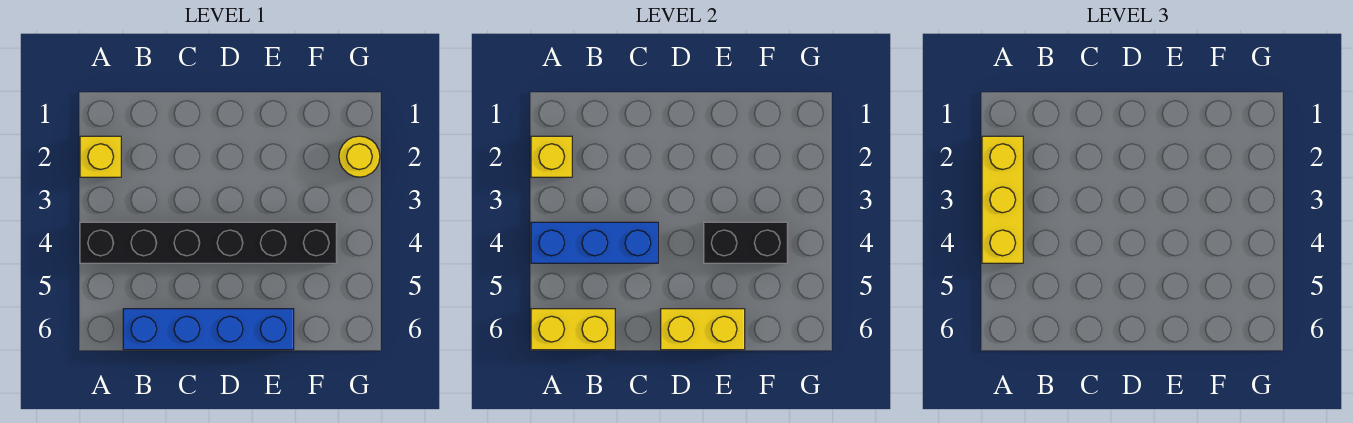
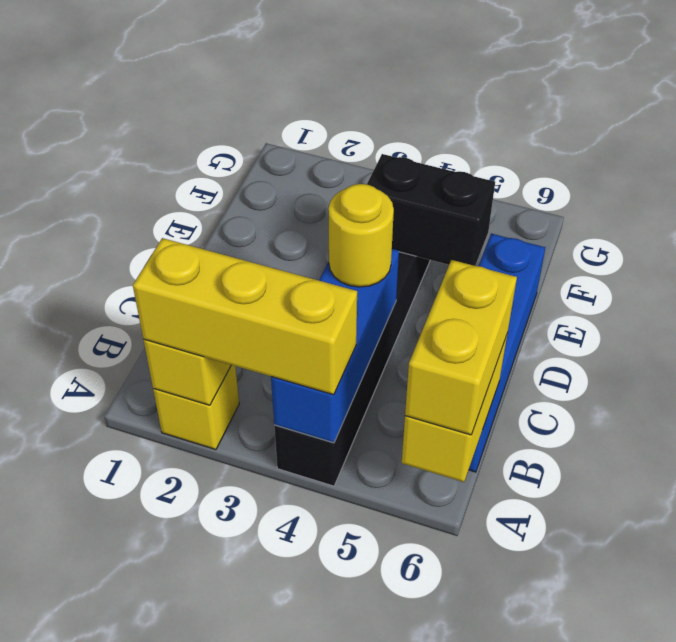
yellow 1x2 brick [661,309,745,350] -> yellow 1x2 brick moved to [405,260,517,435]
black 1x2 brick [704,222,788,263] -> black 1x2 brick turned to [367,154,495,266]
yellow 1x1 round brick [339,136,380,177] -> yellow 1x1 round brick moved to [328,184,394,287]

